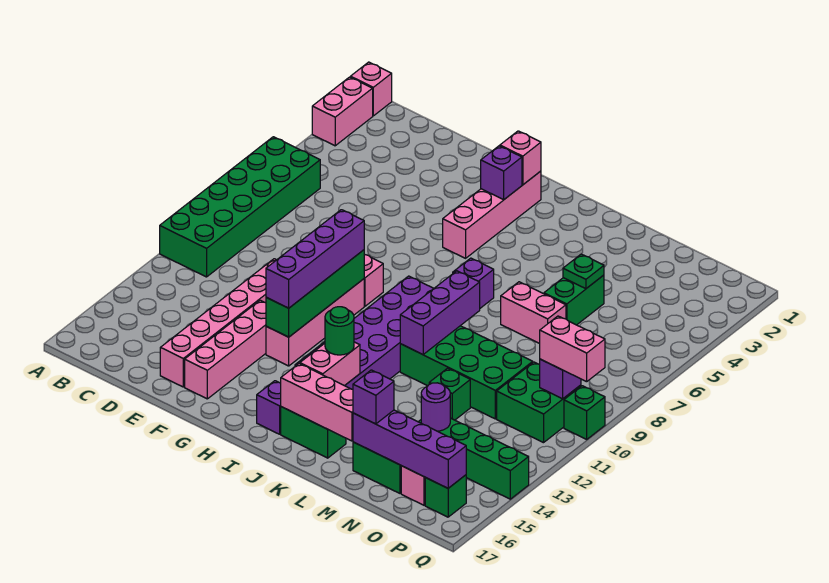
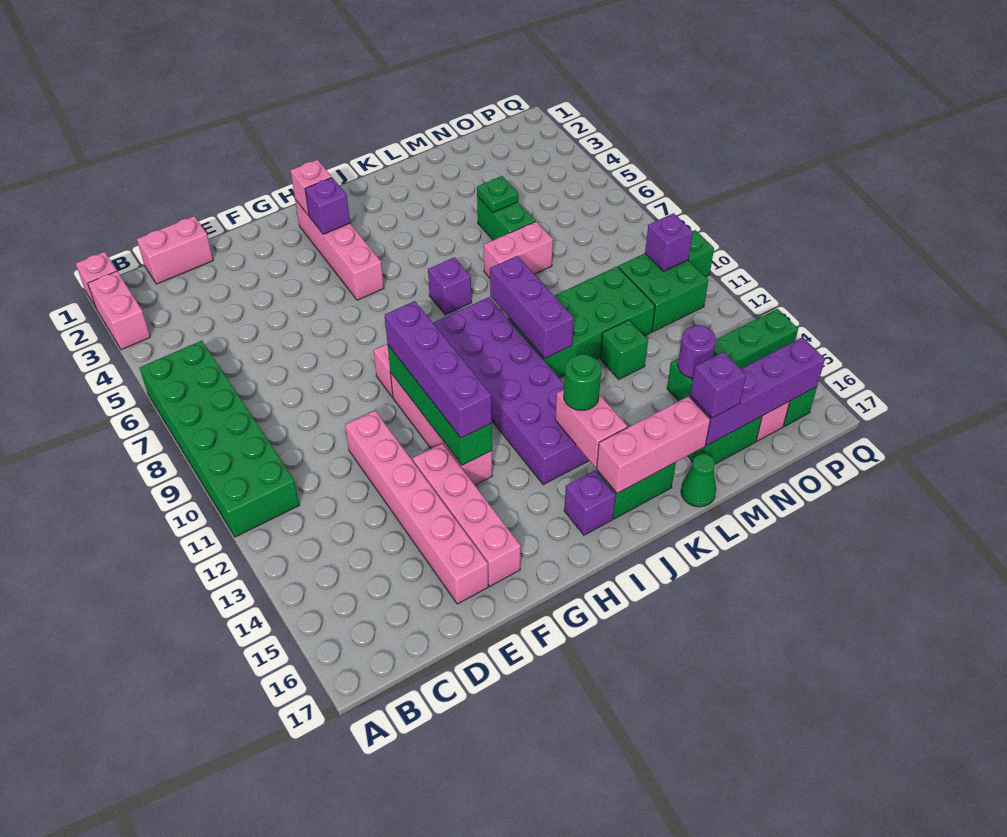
none -> green 1x1 cone [681,454,716,507]
pink 1x2 brick [540,316,605,382] -> pink 1x2 brick moved to [137,216,213,284]

